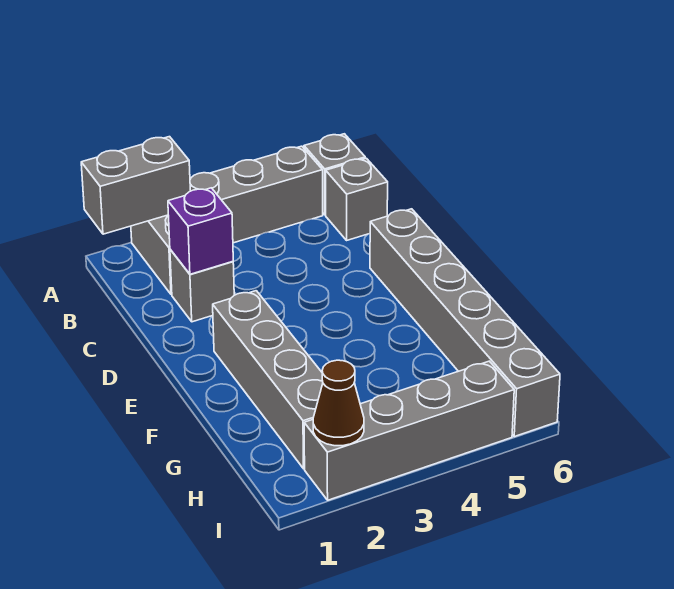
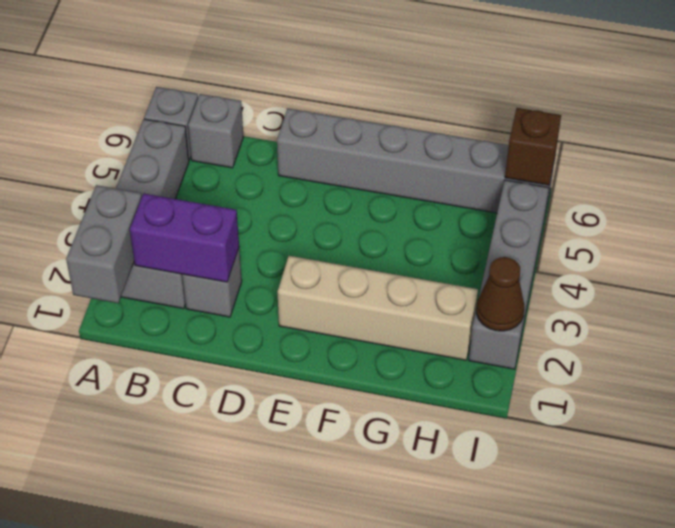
purple 1x1 brick [168,188,233,274] -> purple 1x2 brick [130,193,239,282]
grey 1x4 brick [213,291,323,469] -> tan 1x4 brick [278,256,478,360]
none -> brown 1x1 brick [505,108,561,185]

